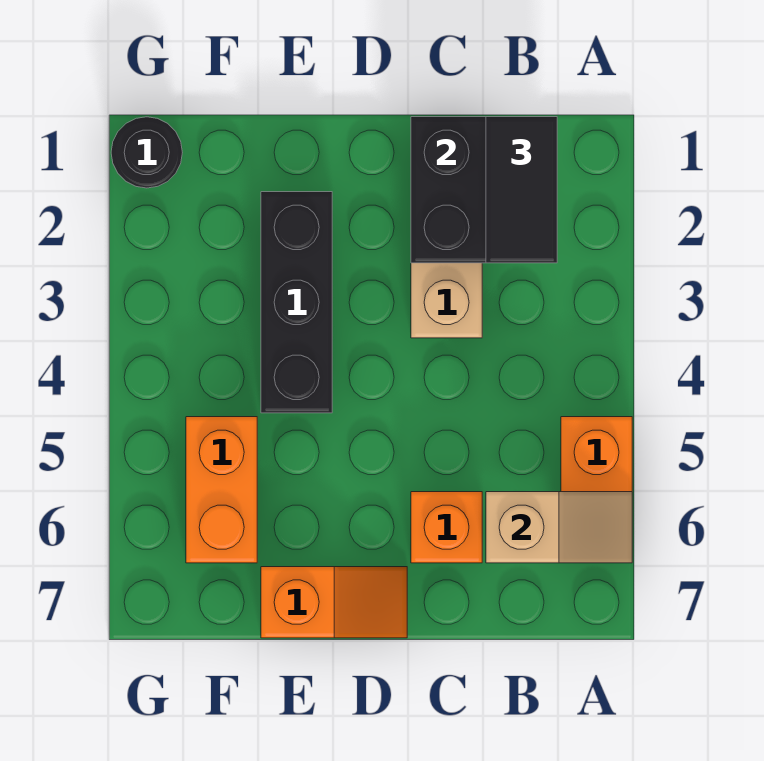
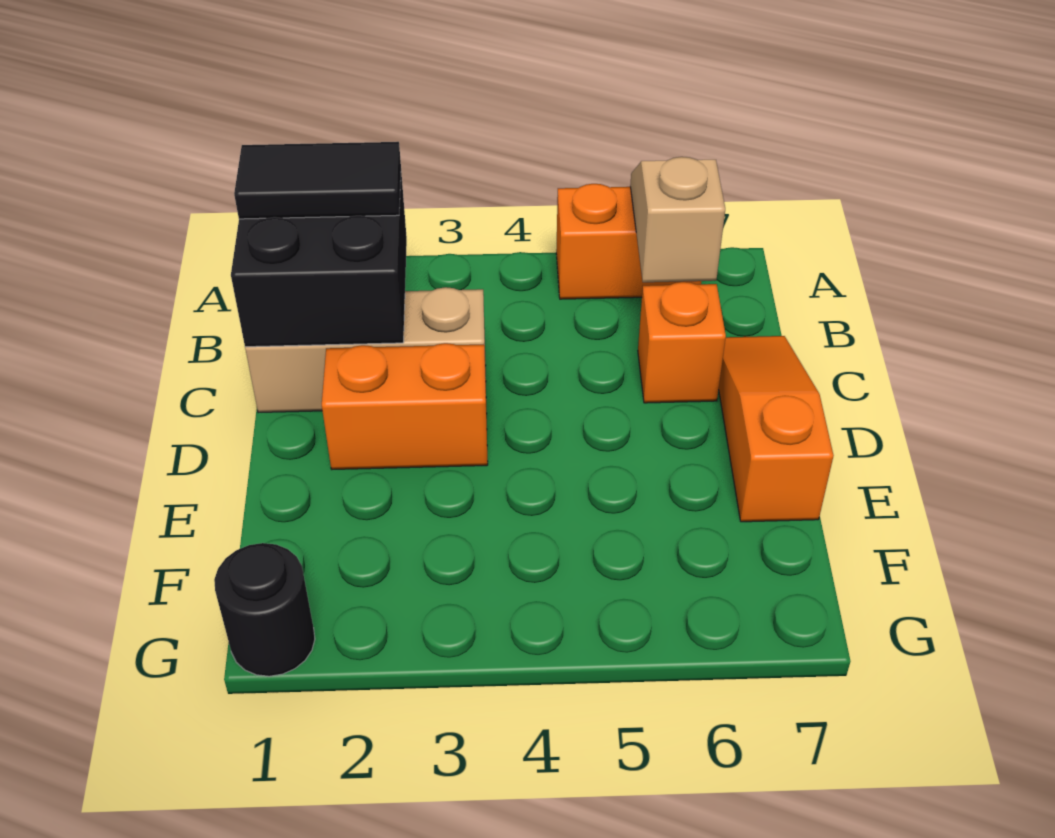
orange 1x2 slope [261,567,407,638] -> orange 1x3 slope [719,336,834,522]
black 1x3 brick [261,192,332,413] -> none
orange 1x2 brick [186,417,257,563] -> orange 1x2 brick moved to [322,343,488,469]

